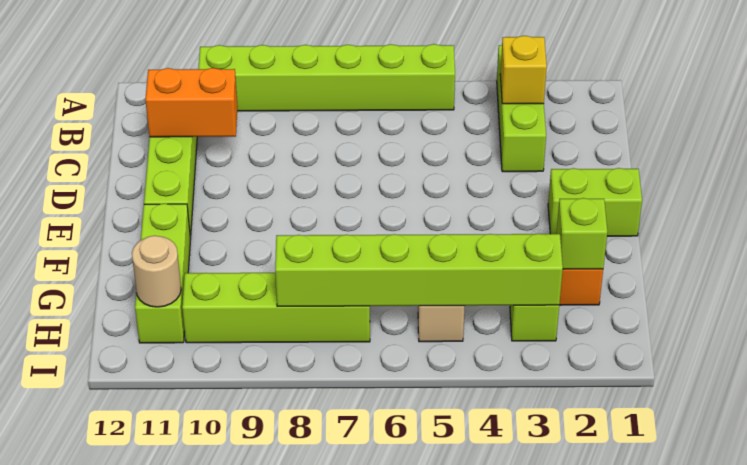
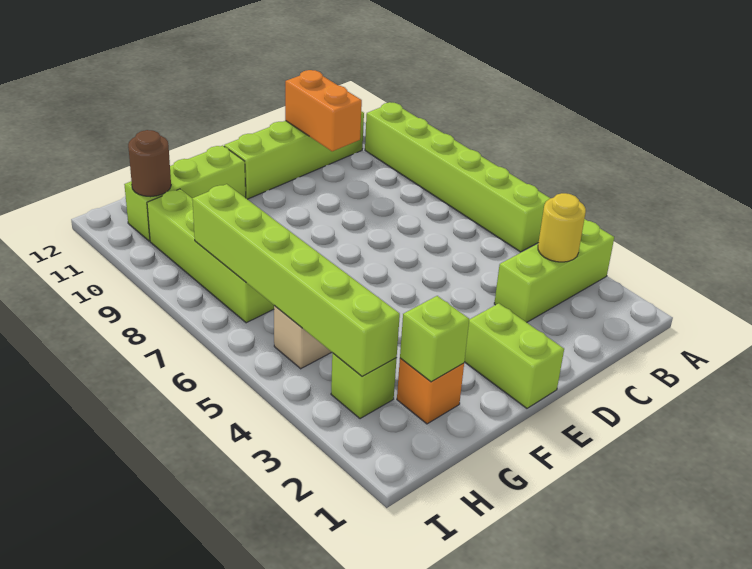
yellow 1x1 brick [500,36,547,104] -> yellow 1x1 round brick [538,193,586,262]
tan 1x1 round brick [132,236,181,307] -> brown 1x1 round brick [128,130,171,197]

